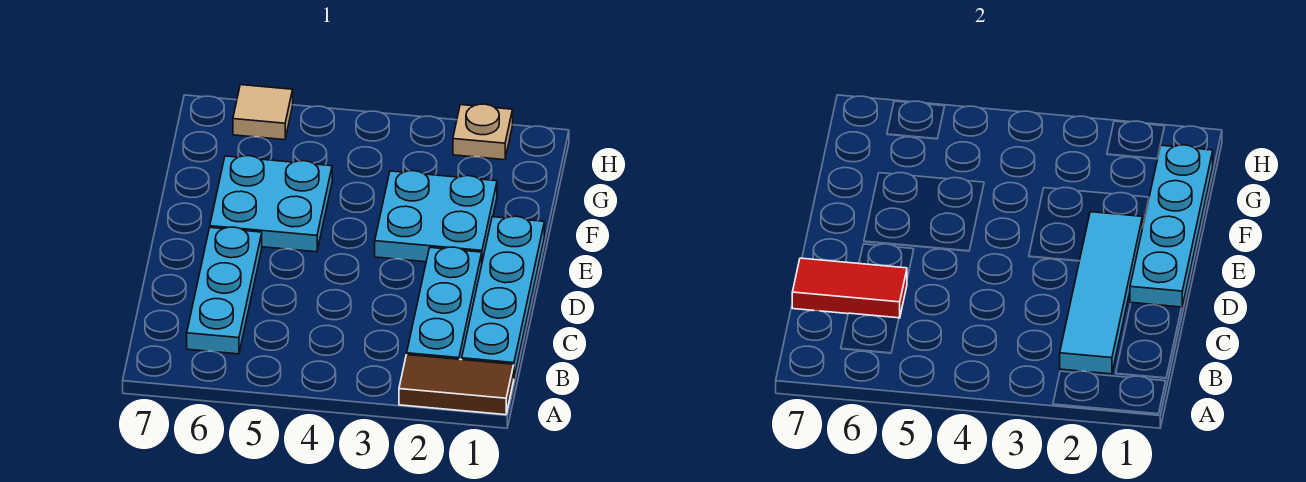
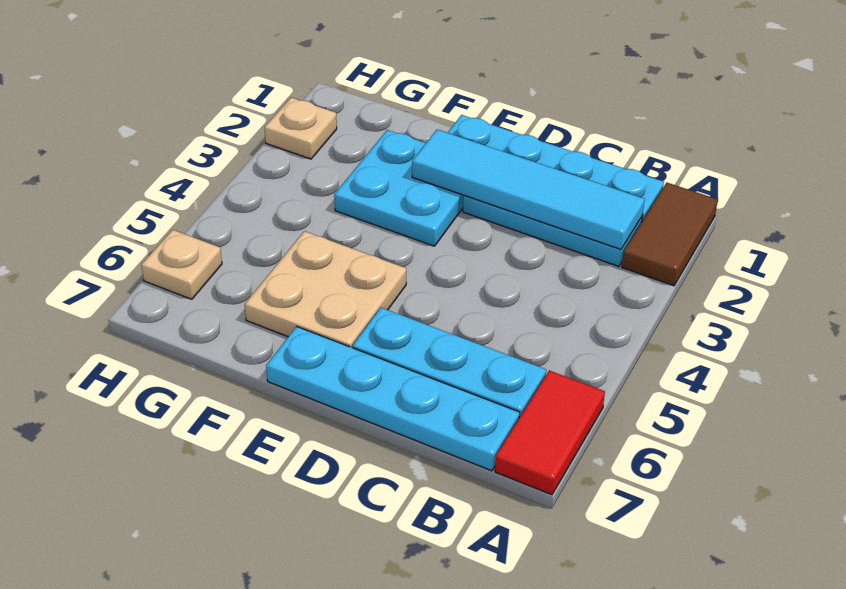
red 1x2 tile [792,258,907,318] -> red 1x2 tile moved to [495,370,605,495]
cyan 1x4 plate [1130,145,1213,307] -> cyan 1x4 plate moved to [266,327,520,471]
cyan 2x2 plate [210,156,332,252] -> tan 2x2 plate [245,231,406,348]
tan 1x1 tile [233,85,293,140] -> tan 1x1 plate [141,230,222,299]

